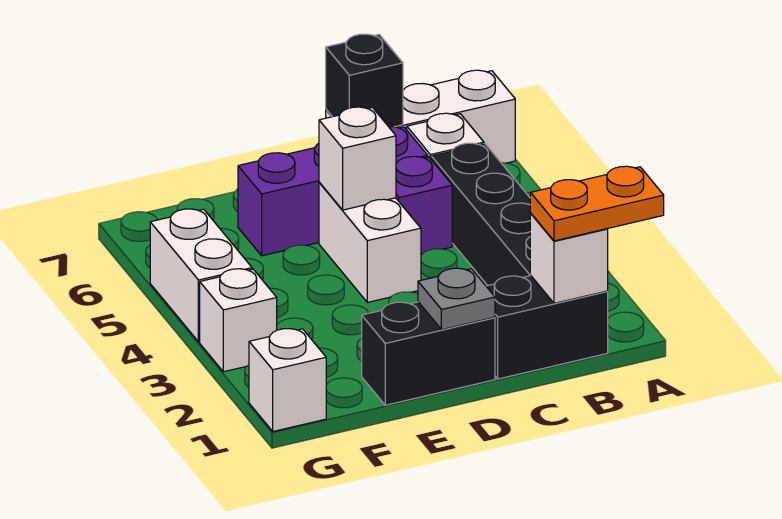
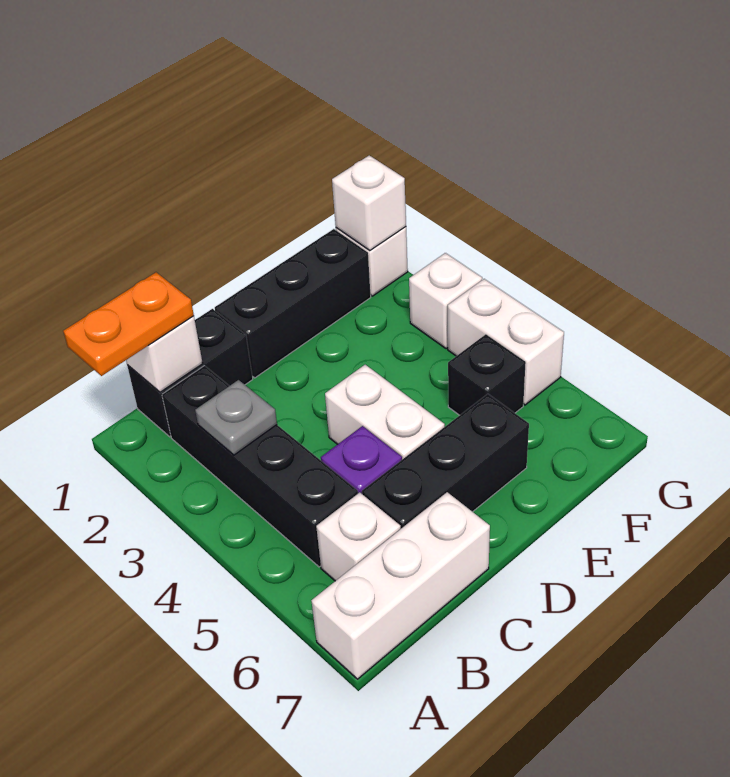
purple 1x3 brick [238,127,428,256] -> black 1x3 brick [362,394,529,528]
black 1x1 brick [326,34,403,127] -> black 1x1 brick moved to [448,334,526,415]
black 1x2 brick [362,302,495,405] -> black 1x3 brick [215,229,371,378]
grey 1x1 plate [418,268,495,330] -> grey 1x1 plate moved to [195,380,277,455]
white 1x1 brick [319,107,396,210] -> white 1x1 brick moved to [332,155,406,251]

